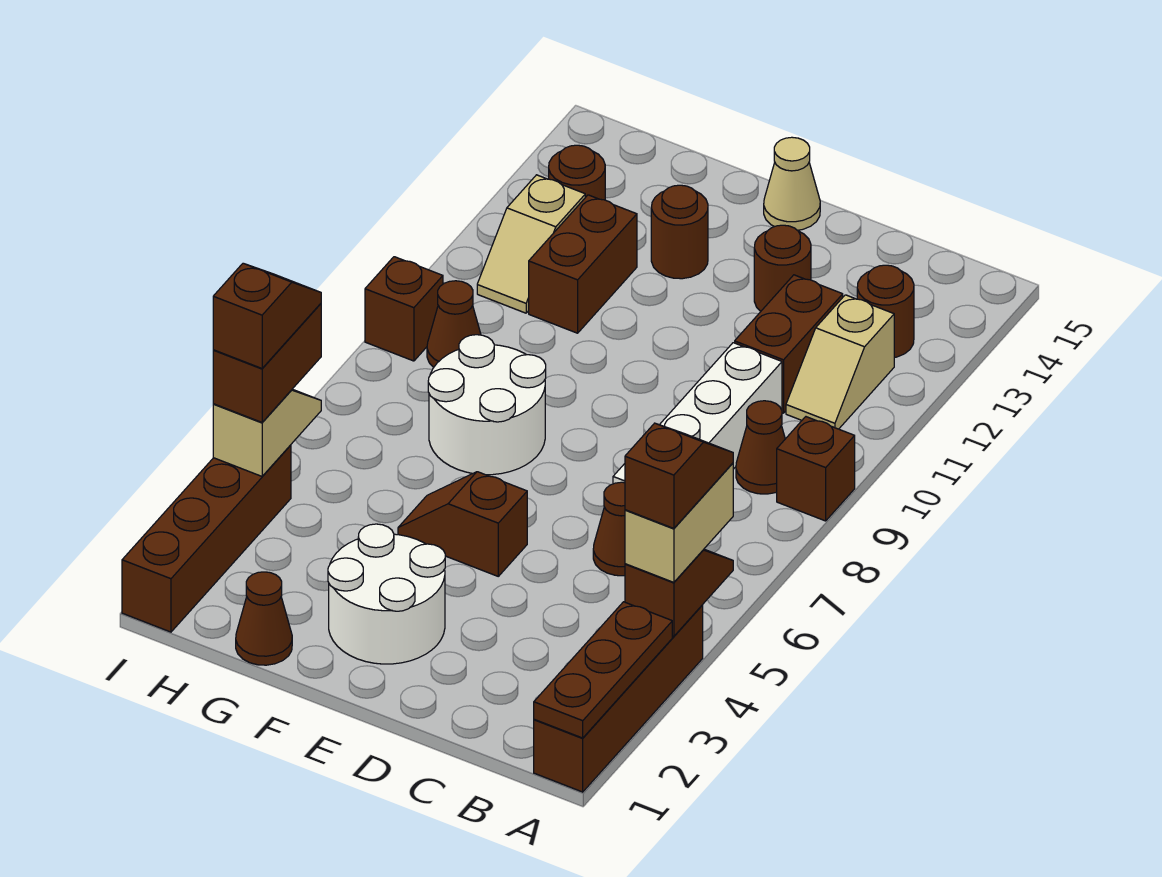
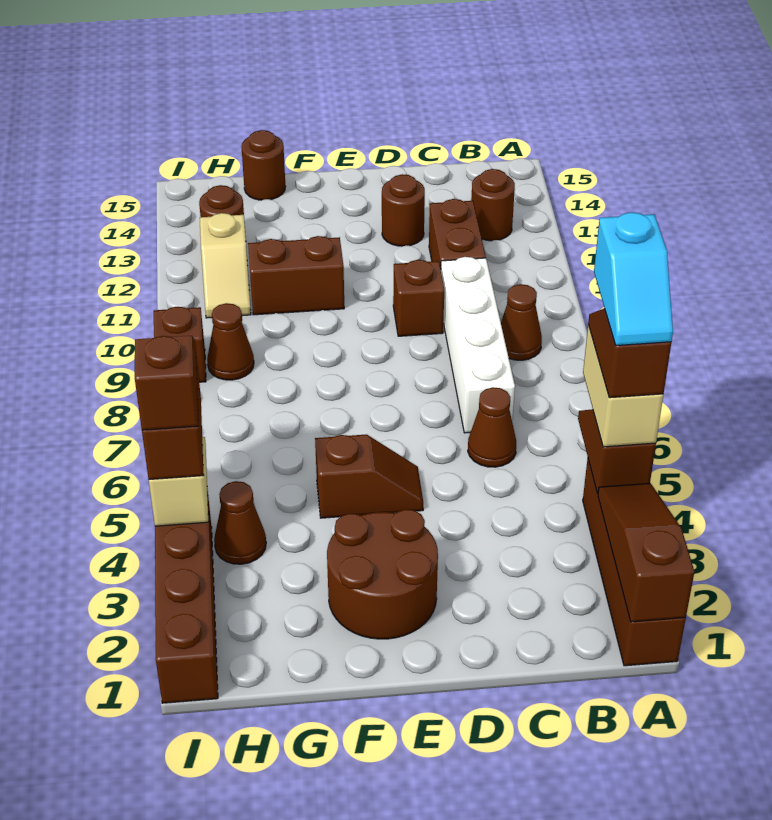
brown 1x3 plate [534,602,672,738] -> brown 1x3 slope [598,483,694,622]
none -> cyan 1x2 slope [594,212,673,346]
brown 1x1 brick [777,417,855,521] -> brown 1x1 brick moved to [393,260,444,336]
tan 1x2 slope [786,295,894,429] -> none
white 2x2 round brick [328,524,445,664] -> brown 2x2 round brick [327,509,438,639]
brown 1x2 slope [398,472,527,576] -> brown 1x2 slope turned to [315,434,423,518]
tan 1x1 cone [764,137,820,230] -> none
white 2x2 round brick [428,335,546,475] -> none
brown 1x1 round brick [651,185,708,279] -> brown 1x1 round brick moved to [242,130,285,200]
brown 1x1 cone [236,572,292,665] -> brown 1x1 cone moved to [214,481,266,564]
brown 1x2 brick [529,195,637,333] -> brown 1x2 brick turned to [248,236,344,315]

